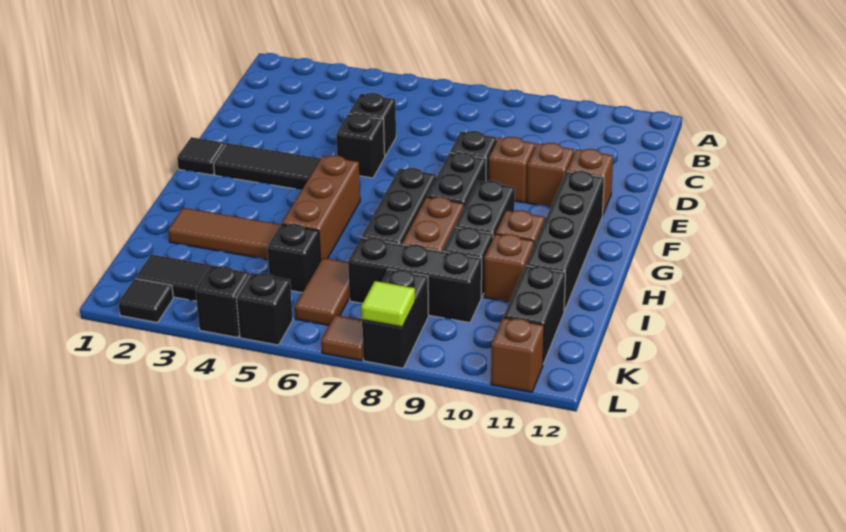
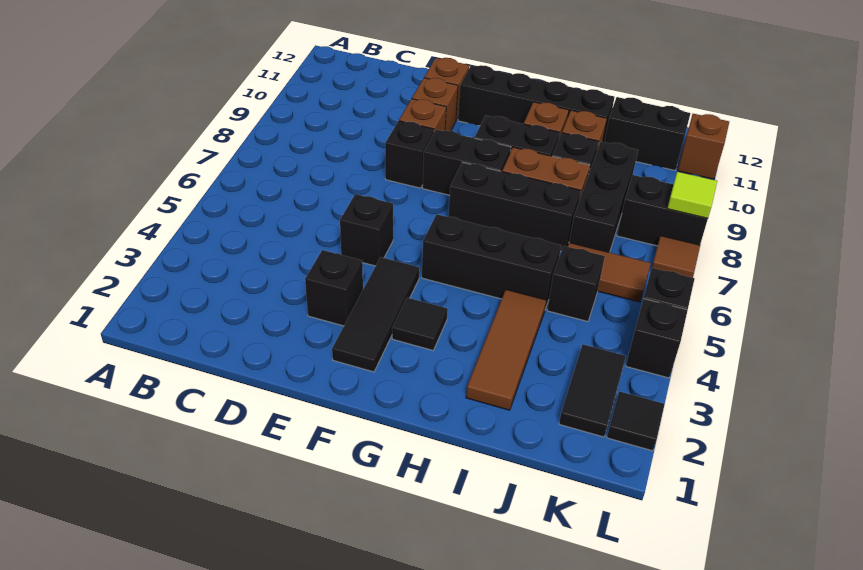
black 1x1 brick [349,93,396,156] -> black 1x1 brick moved to [305,250,363,326]
black 1x1 tile [177,137,225,175] -> black 1x1 tile moved to [392,298,448,350]
brown 1x3 brick [282,156,360,260] -> black 1x3 brick [422,214,561,309]

